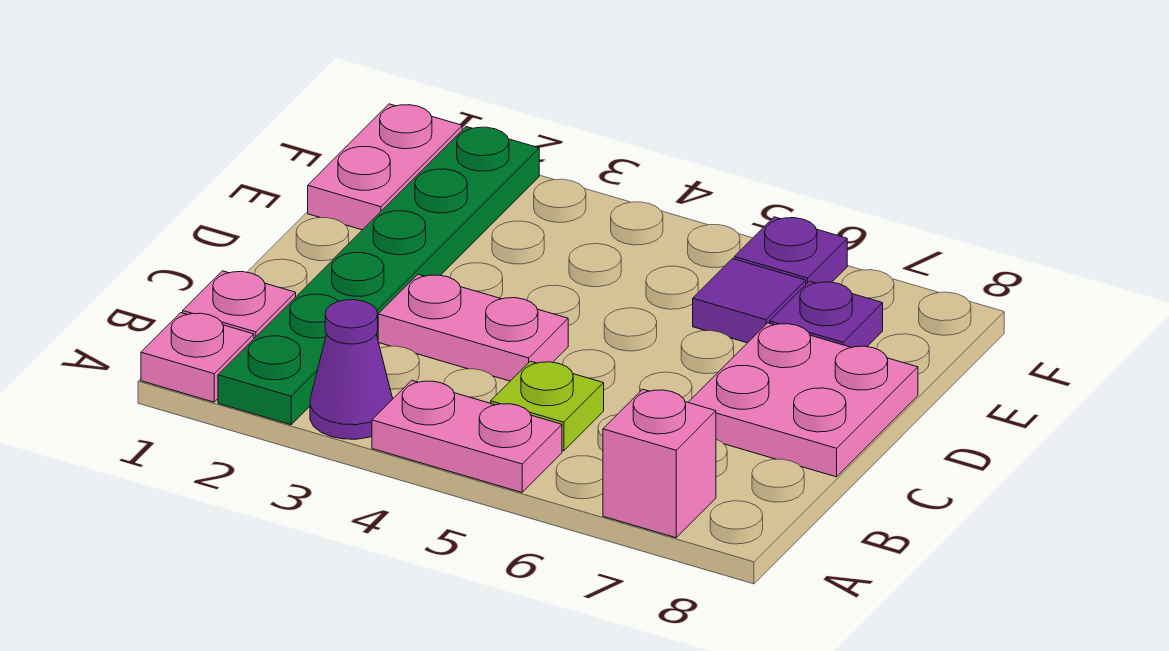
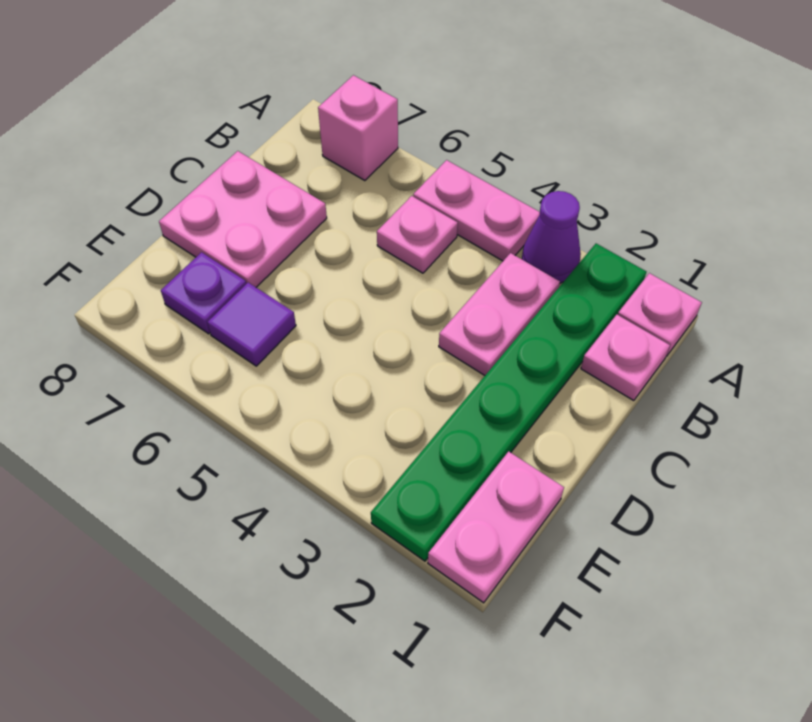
lime 1x1 plate [491,361,604,451] -> pink 1x1 plate [377,196,458,273]
pink 1x2 plate [378,274,568,381] -> pink 1x2 plate turned to [439,253,560,375]
purple 1x1 plate [734,217,847,284] -> none

